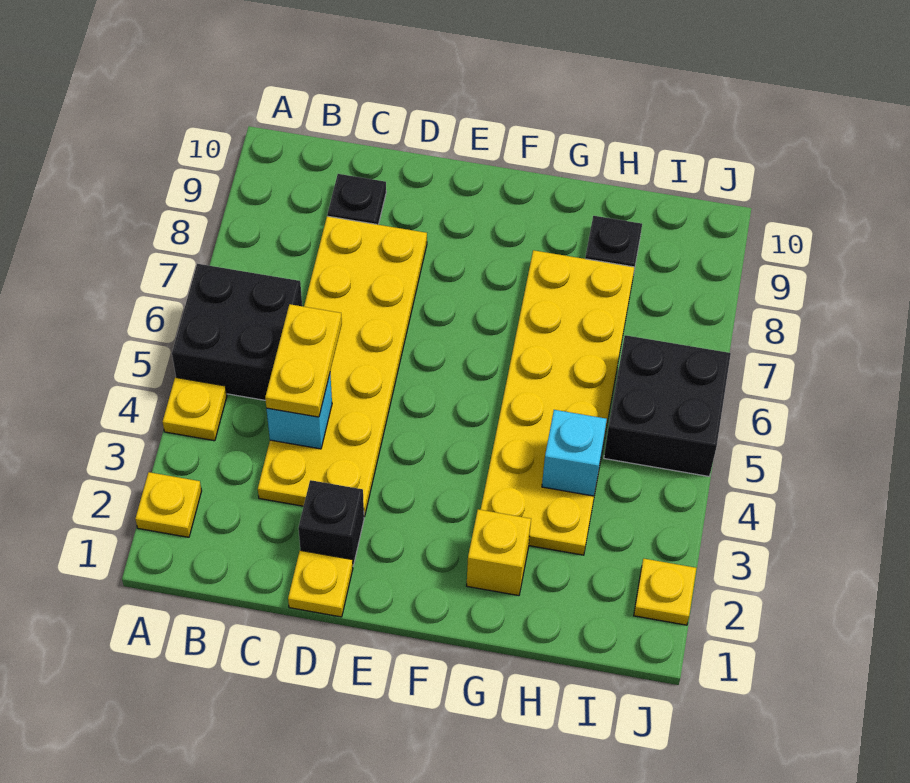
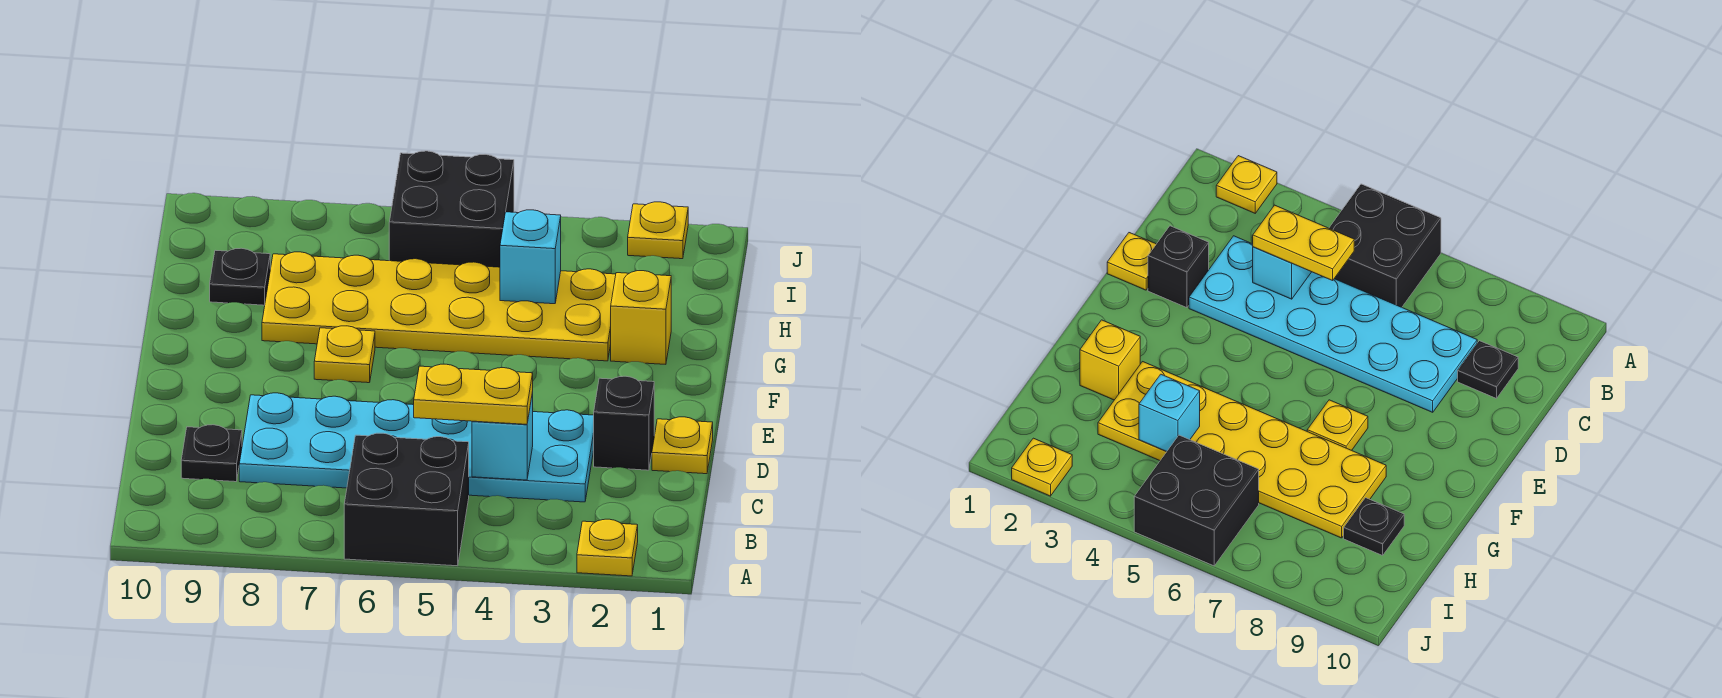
yellow 1x1 plate [163,377,227,441] -> yellow 1x1 plate moved to [314,326,375,383]
yellow 2x6 plate [258,216,427,517] -> cyan 2x6 plate [239,393,594,502]

